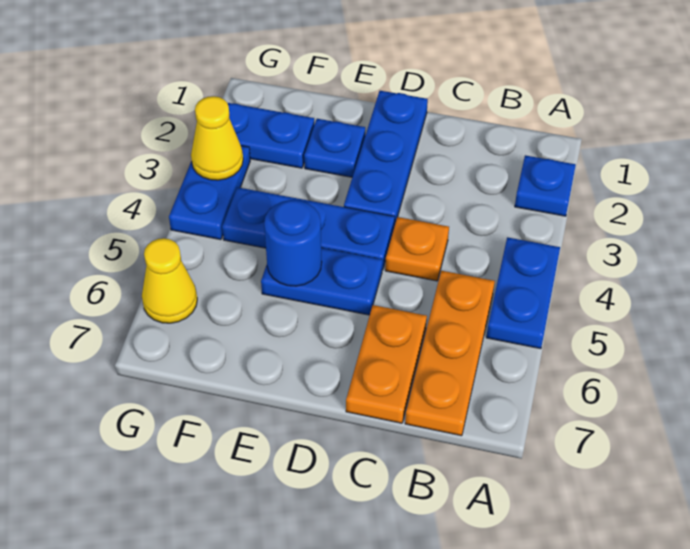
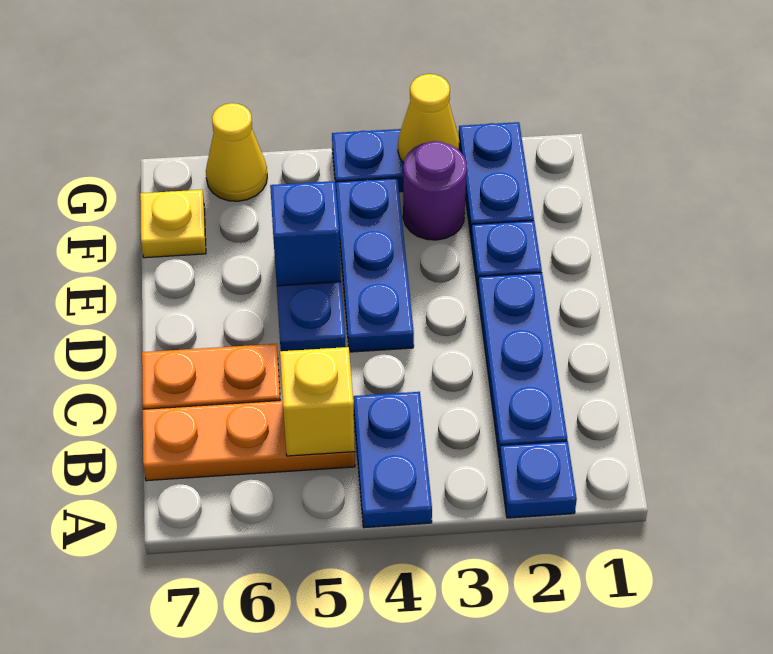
blue 1x2 plate [486,237,560,349] -> blue 1x2 plate turned to [353,392,432,528]
none -> yellow 1x1 brick [280,347,355,456]
orange 1x1 plate [385,217,449,281] -> none
blue 1x3 plate [344,91,428,226] -> blue 1x3 plate turned to [478,273,567,458]
blue 1x1 round brick [264,200,322,286] -> blue 1x1 brick [270,181,341,286]
none -> purple 1x1 round brick [403,141,467,240]
none -> yellow 1x1 plate [140,190,206,258]

